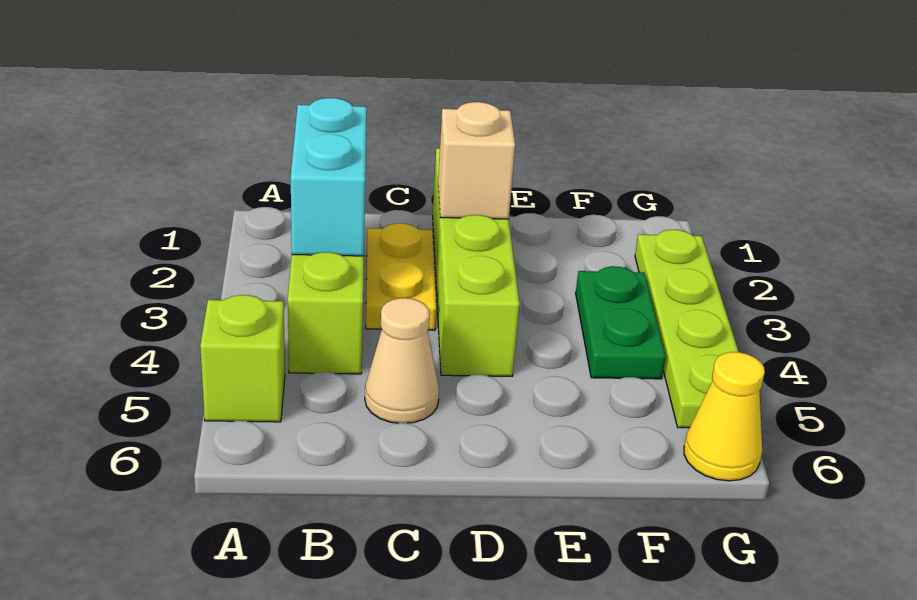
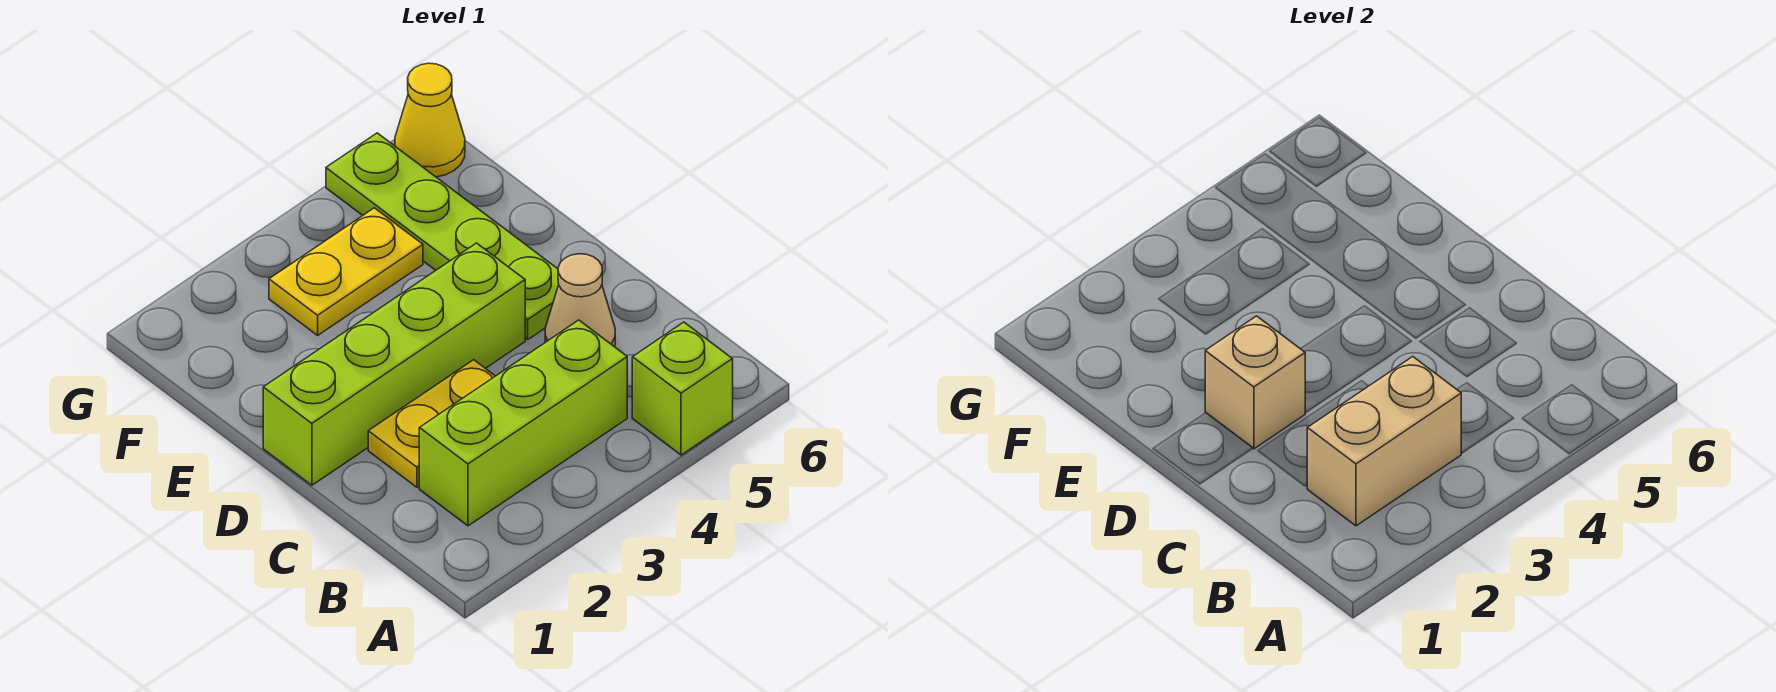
cyan 1x2 brick [291,98,367,256] -> tan 1x2 brick [1307,357,1461,526]
green 1x2 plate [576,266,666,379] -> yellow 1x2 plate [269,208,423,335]
lime 1x4 plate [635,230,739,428] -> lime 1x4 plate turned to [326,133,559,339]

